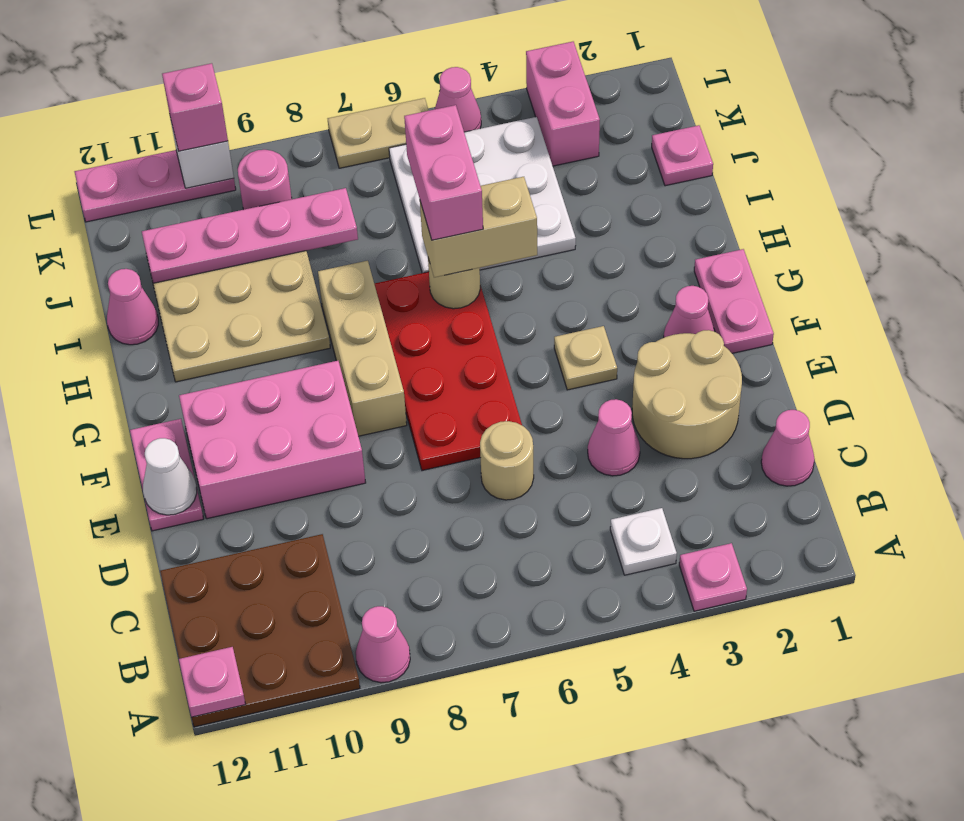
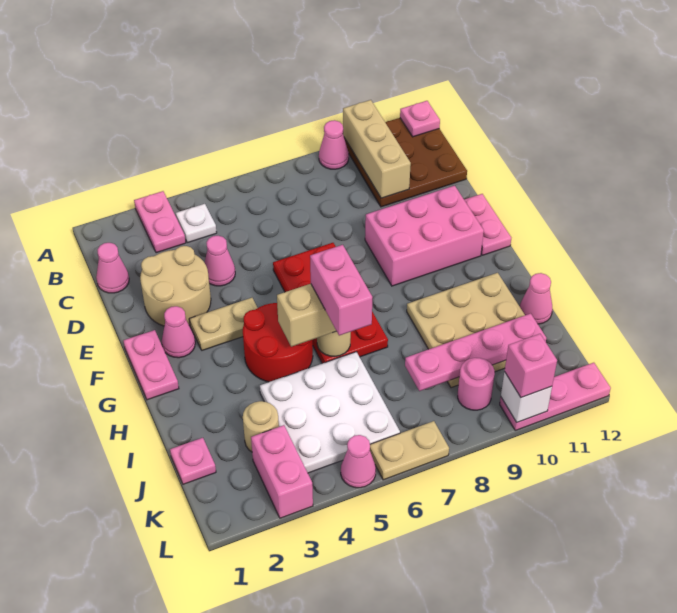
pink 1x1 plate [679,543,747,611] -> pink 1x2 plate [134,191,186,253]
tan 1x1 round brick [480,421,534,500] -> tan 1x1 round brick moved to [243,401,279,452]
white 1x1 cone [143,438,197,515] -> none
tan 1x1 plate [554,326,617,390] -> tan 1x2 plate [189,298,257,350]
tan 1x3 brick [318,261,407,436] -> tan 1x3 brick moved to [343,100,411,198]
none -> red 2x2 round brick [243,303,313,382]

